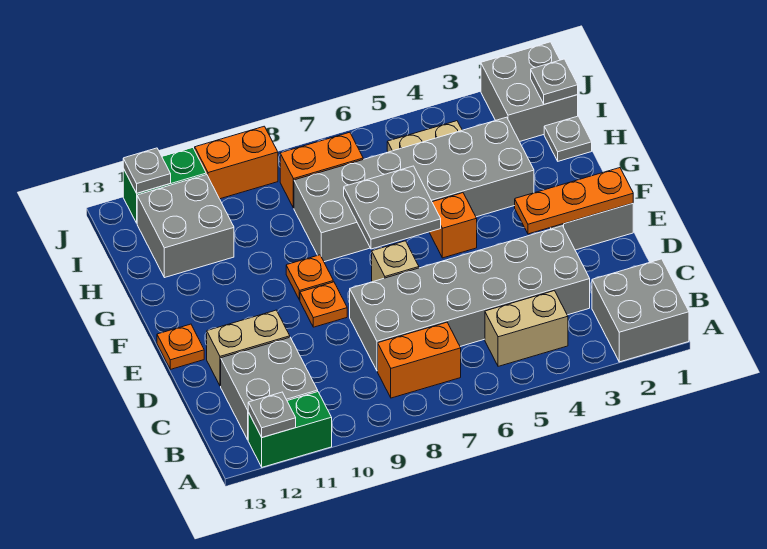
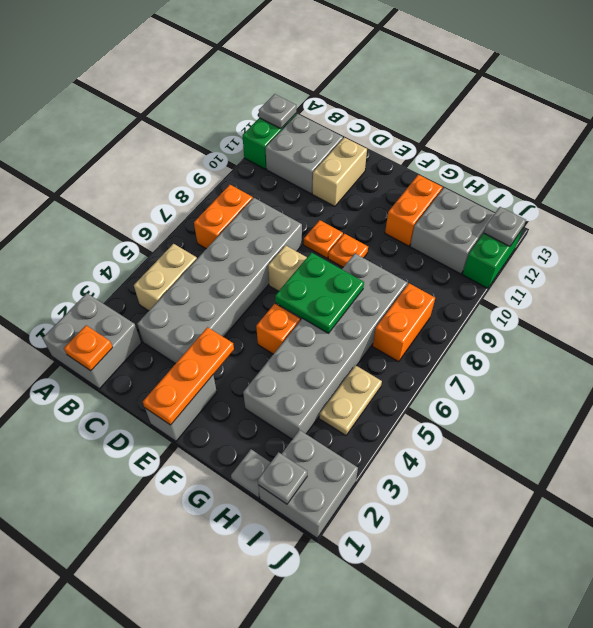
orange 1x1 plate [157,324,204,369] -> orange 1x1 plate moved to [64,325,113,371]
grey 2x2 plate [344,166,441,249] -> green 2x2 plate [275,253,364,333]
orange 1x2 brick [195,126,278,199] -> orange 1x2 brick moved to [385,175,442,246]

